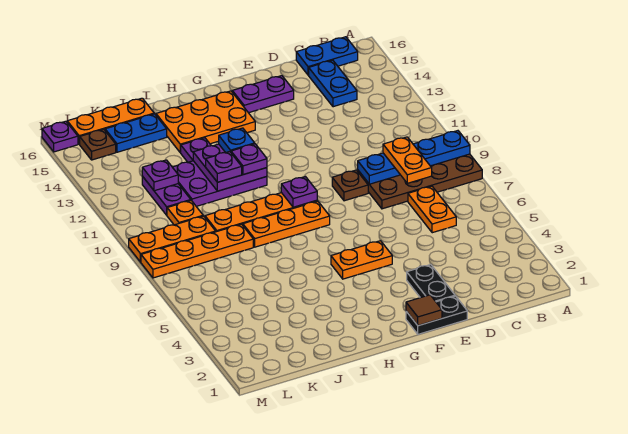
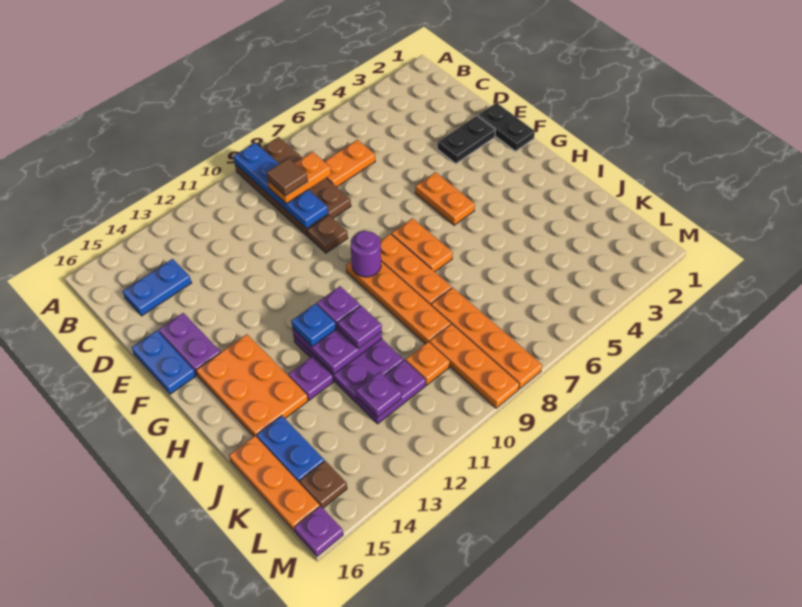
blue 1x2 plate [296,37,358,75] -> blue 1x2 plate moved to [132,331,196,394]
brown 1x1 tile [406,295,442,326] -> brown 1x1 tile moved to [267,158,308,196]
none -> orange 1x2 plate [392,218,453,272]
purple 1x1 plate [281,177,317,207] -> purple 1x1 round brick [351,231,381,277]

